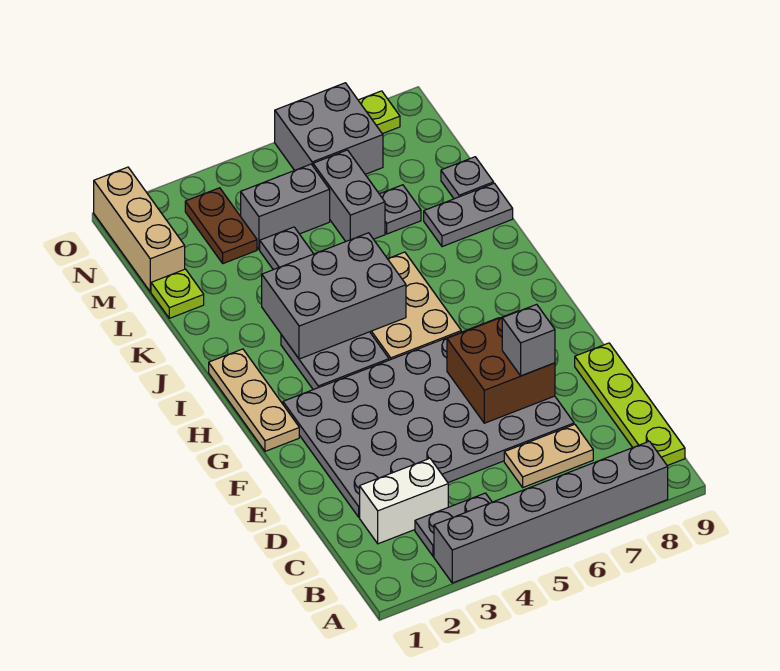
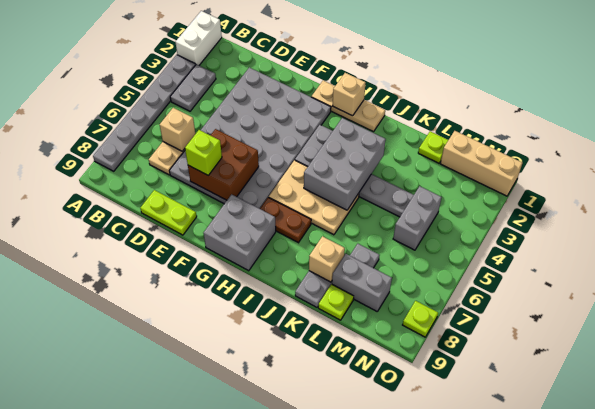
grey 1x6 brick [434,441,668,583] -> grey 1x6 plate [93,55,195,171]
lime 1x4 plate [575,343,685,466] -> lime 1x2 plate [140,190,197,235]
white 1x2 brick [360,458,448,544] -> white 1x2 brick moved to [175,11,222,65]
none -> tan 1x1 brick [159,108,195,151]
grey 1x1 brick [502,304,555,376] -> lime 1x1 brick [185,130,222,175]
none -> tan 1x1 brick [333,73,366,116]
none -> tan 1x1 brick [309,236,345,282]
grey 1x2 brick [313,150,385,241] -> grey 1x2 brick moved to [332,254,392,311]
grey 1x1 plate [441,157,494,199] -> lime 1x1 plate [318,284,354,320]
brown 1x2 plate [185,188,257,263] -> brown 1x2 plate moved to [260,197,311,243]
grey 2x2 brick [275,83,383,174] -> grey 2x2 brick moved to [203,194,276,271]

